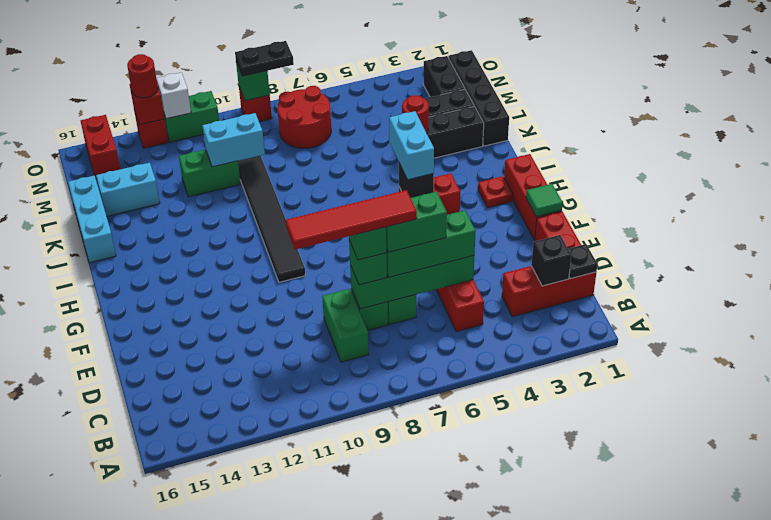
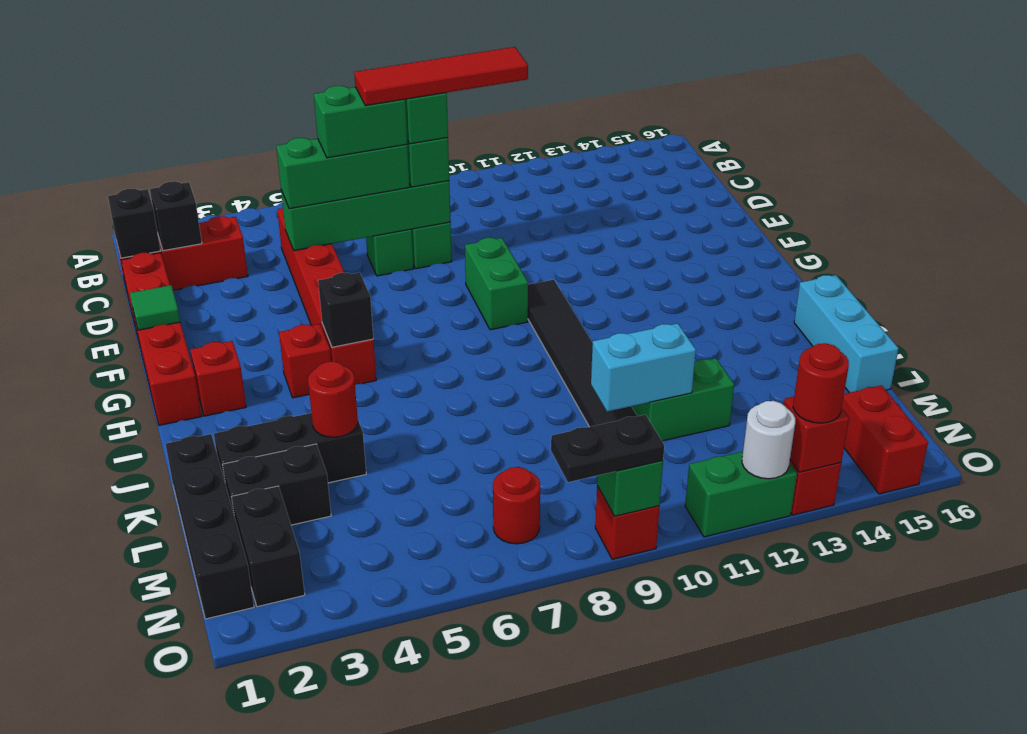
black 1x1 plate [568,244,598,279] -> black 1x1 brick [108,188,161,258]
green 1x2 brick [322,289,369,362] -> green 1x2 brick moved to [465,238,528,330]
red 1x1 plate [478,176,513,208] -> red 1x1 brick [190,341,246,416]
cyan 1x2 brick [389,111,434,180] -> none
cyan 1x2 brick [96,163,160,216] -> none
red 2x2 round brick [277,86,331,148] -> red 1x1 round brick [493,467,540,544]
white 1x1 brick [156,72,191,119] -> white 1x1 round brick [742,401,795,479]

